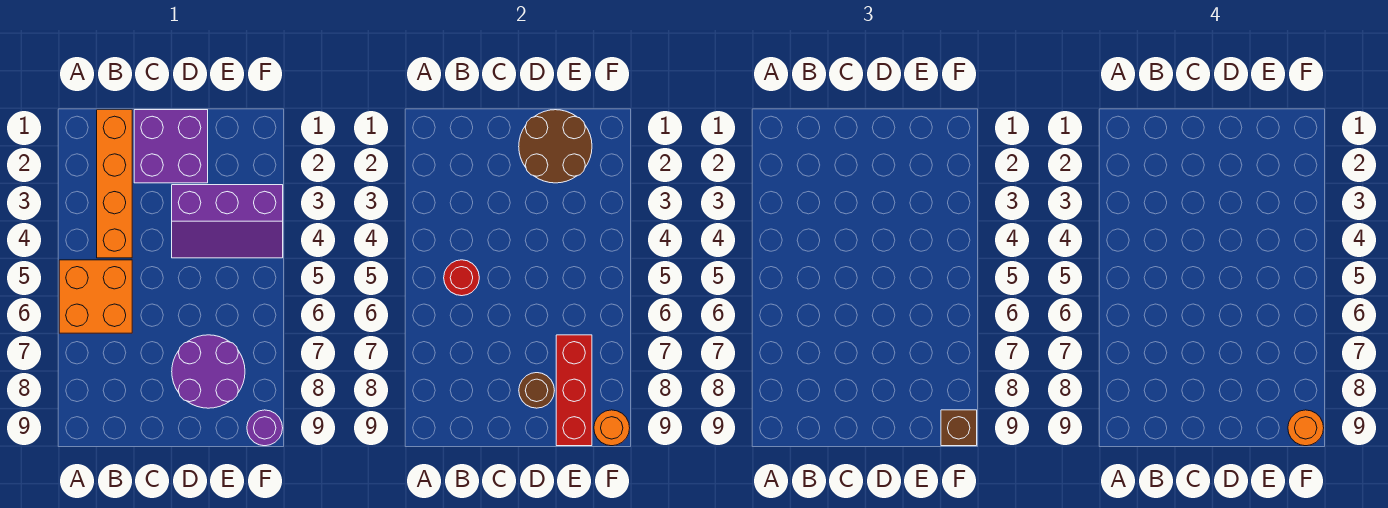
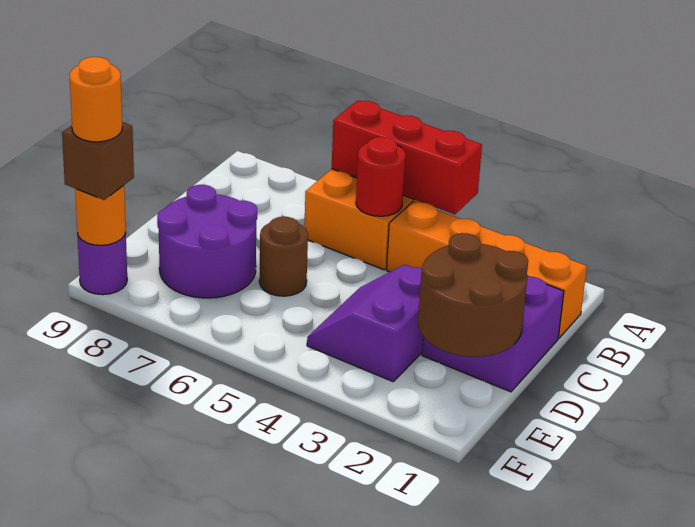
purple 2x3 slope [172,185,283,258] -> purple 2x2 slope [307,265,423,381]
brown 1x1 round brick [519,373,554,408] -> brown 1x1 round brick moved to [259,217,308,296]
red 1x3 brick [556,335,592,446] -> red 1x3 brick moved to [332,100,482,214]

